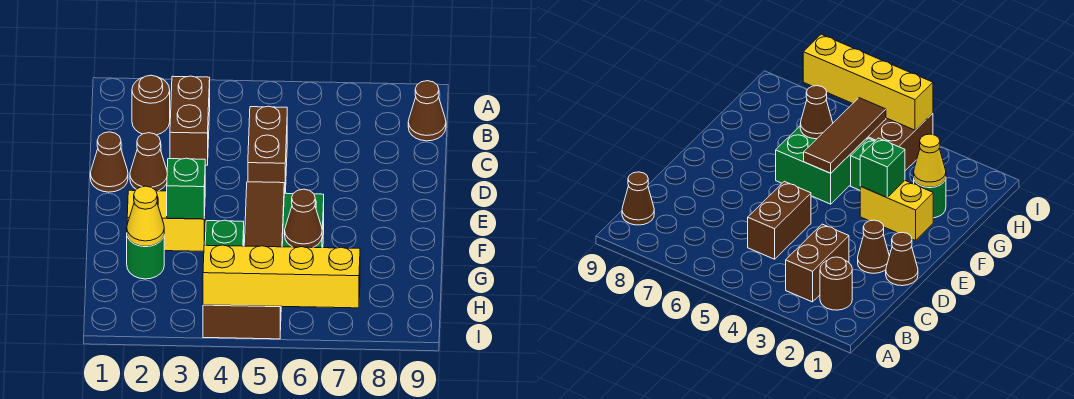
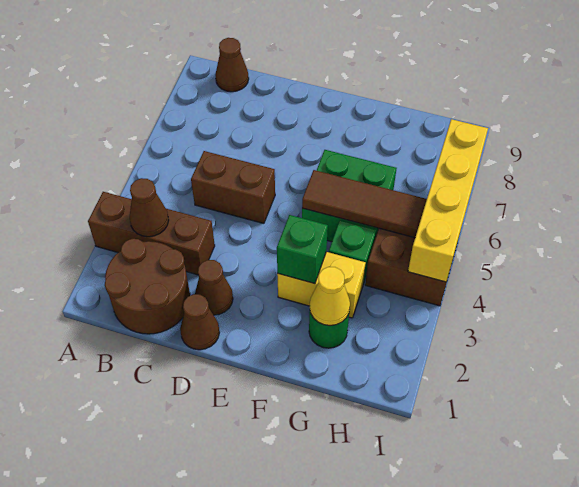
brown 1x1 round brick [132,75,170,135] -> brown 2x2 round brick [105,239,190,334]
brown 1x2 brick [170,76,210,165] -> brown 1x3 brick [88,192,215,275]
yellow 1x2 brick [127,190,205,251] -> yellow 1x2 brick turned to [277,252,365,318]
brown 1x1 cone [285,189,322,248] -> brown 1x1 cone moved to [130,178,169,237]

